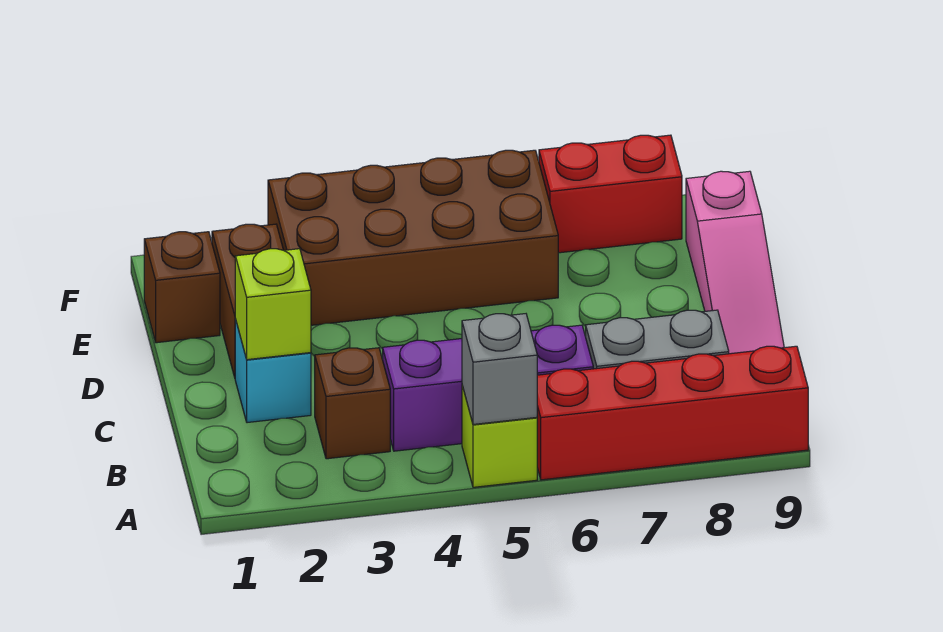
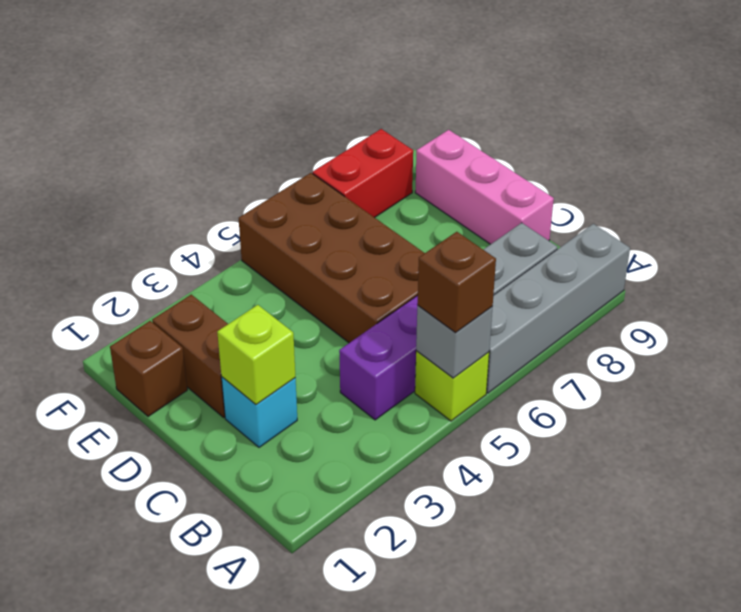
red 1x4 brick [537,346,808,480] -> grey 1x4 brick [486,224,630,393]
brown 1x1 brick [315,348,390,459] -> brown 1x1 brick moved to [417,232,496,333]
pink 1x3 slope [686,171,784,354] -> pink 1x3 brick [415,130,554,244]
brown 2x4 brick [268,150,558,325] -> brown 2x4 brick turned to [239,173,425,343]

